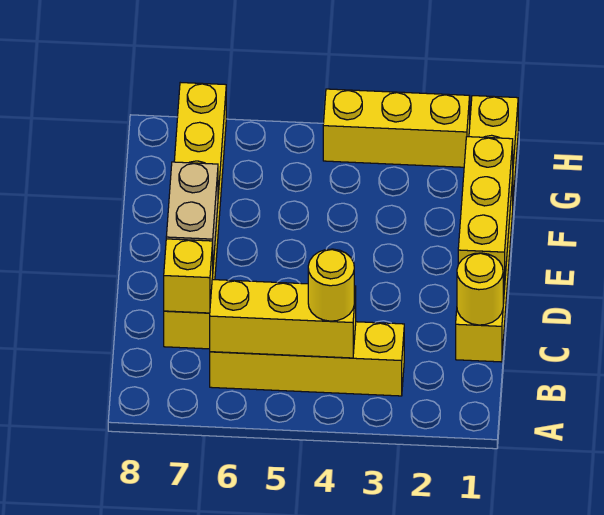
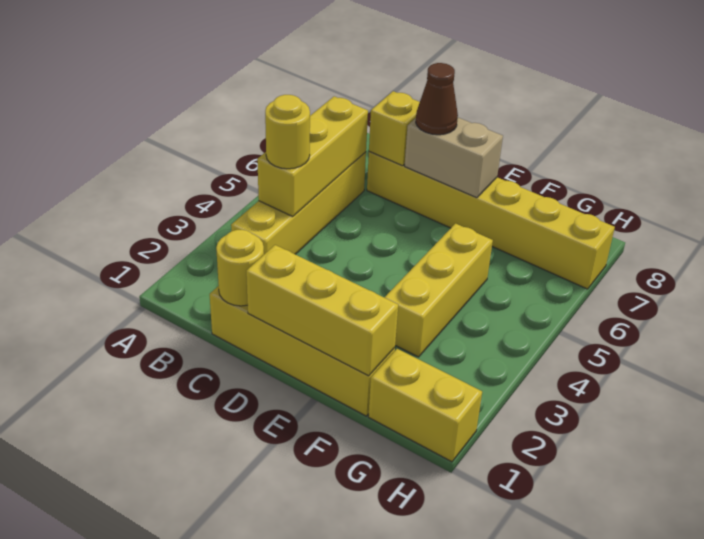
none -> brown 1x1 cone [416,63,458,135]
yellow 1x3 brick [323,89,470,167] -> yellow 1x3 brick moved to [384,224,493,357]

